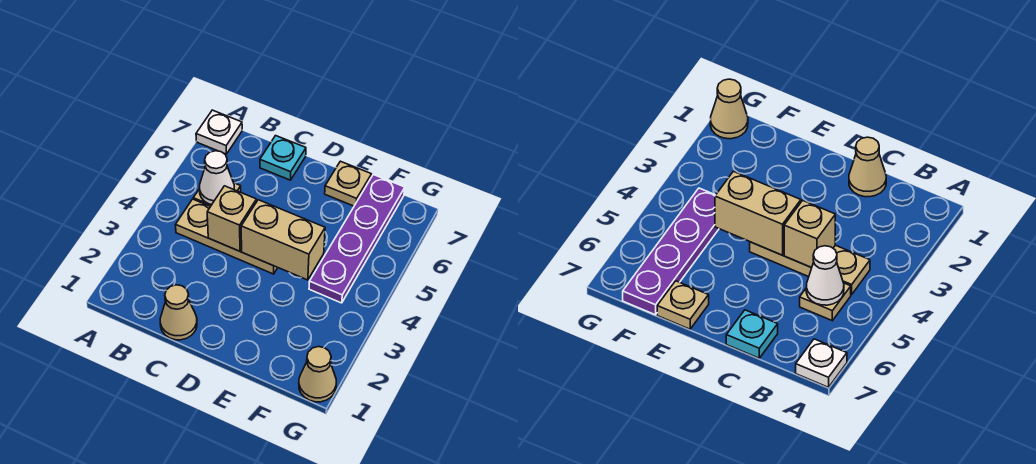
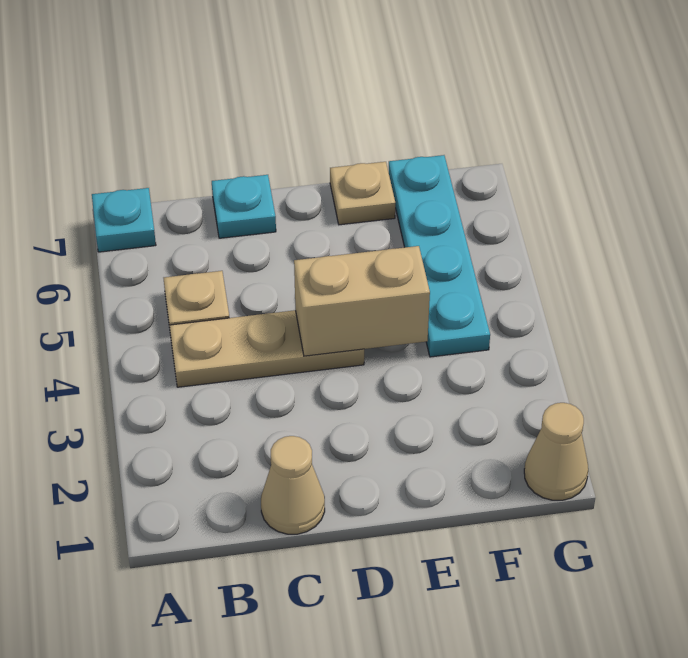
white 1x1 plate [196,110,242,154] -> cyan 1x1 plate [92,188,156,252]
white 1x1 cone [200,151,234,205] -> none
tan 1x1 brick [207,186,256,251] -> none
purple 1x4 plate [309,175,405,303] -> cyan 1x4 plate [389,155,490,357]

